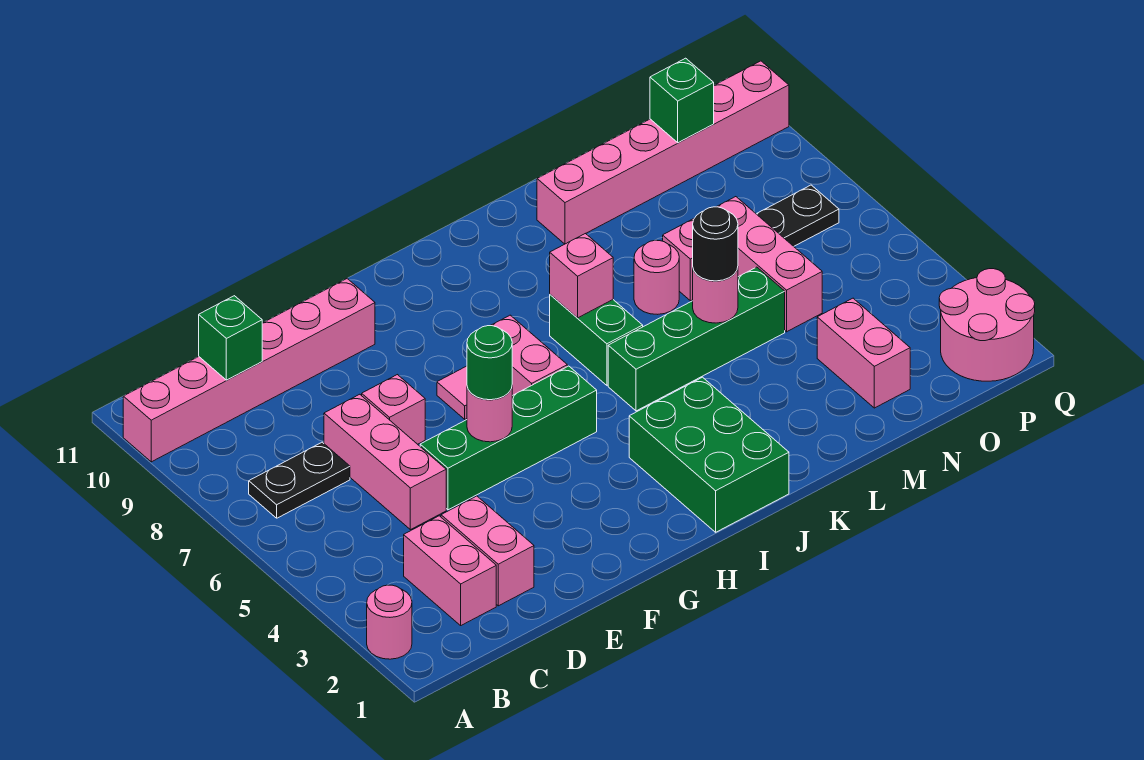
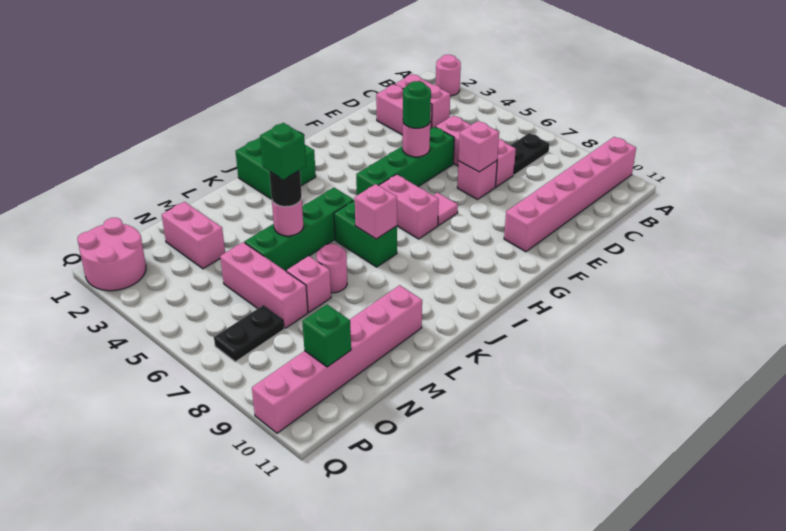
green 1x1 brick [199,296,262,380] -> green 1x1 brick moved to [260,123,306,180]
none -> pink 1x1 brick [458,121,499,172]
green 2x3 brick [629,377,789,532] -> green 2x2 brick [235,138,316,199]

